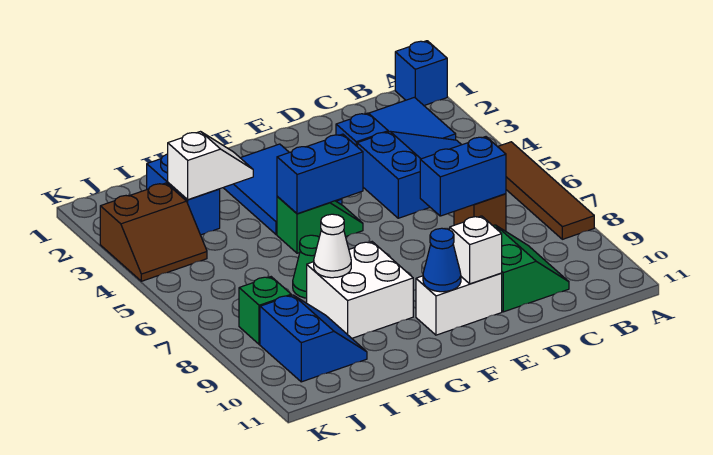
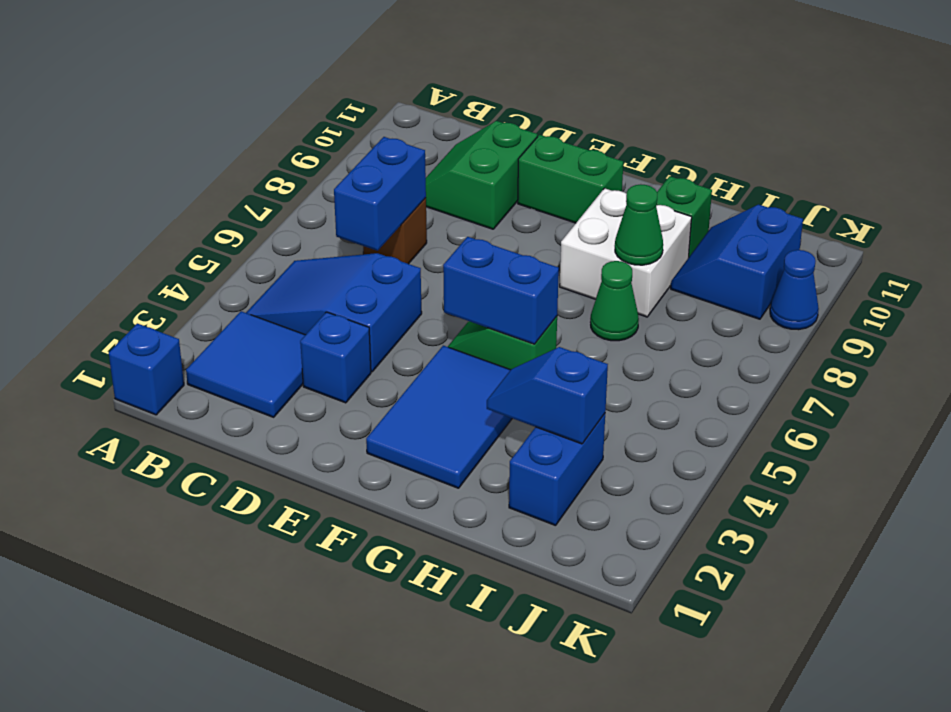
brown 1x4 tile [498,142,594,239] -> none
blue 1x2 brick [420,137,506,216] -> blue 1x2 brick turned to [334,137,426,251]
white 1x2 brick [416,273,502,335] -> green 1x2 brick [518,135,623,223]
white 1x1 brick [450,216,502,284] -> none
blue 1x1 cone [423,228,461,292] -> blue 1x1 cone moved to [770,250,819,330]
white 1x2 slope [168,132,253,200] -> blue 1x2 slope [487,347,608,444]
white 1x1 cone [314,214,351,278] -> green 1x1 cone [615,184,663,265]
brown 2x2 slope [100,183,207,281] -> none
green 1x1 brick [239,277,291,344] -> green 1x1 brick moved to [657,176,712,256]

